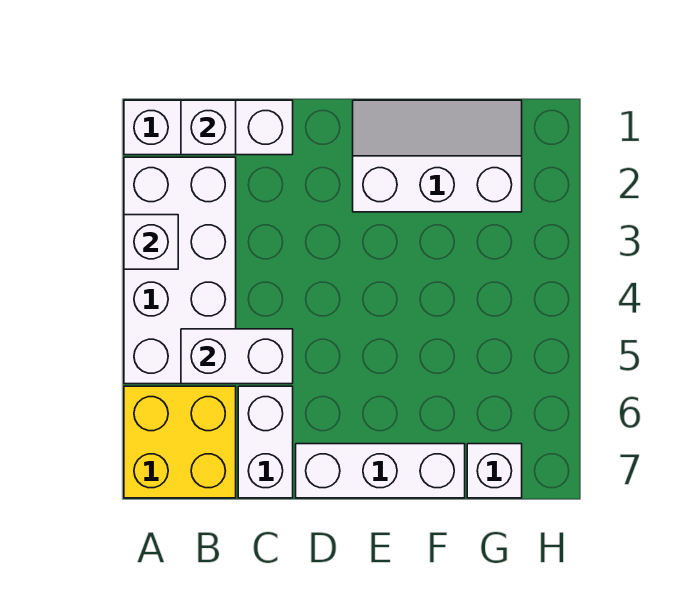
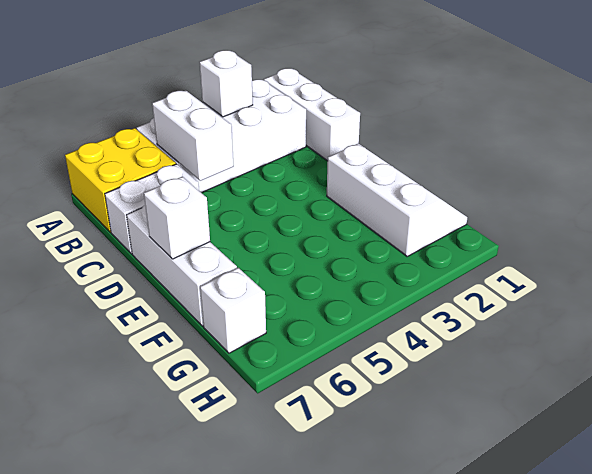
white 1x1 brick [181,100,236,155] -> white 1x1 brick moved to [144,177,210,259]

